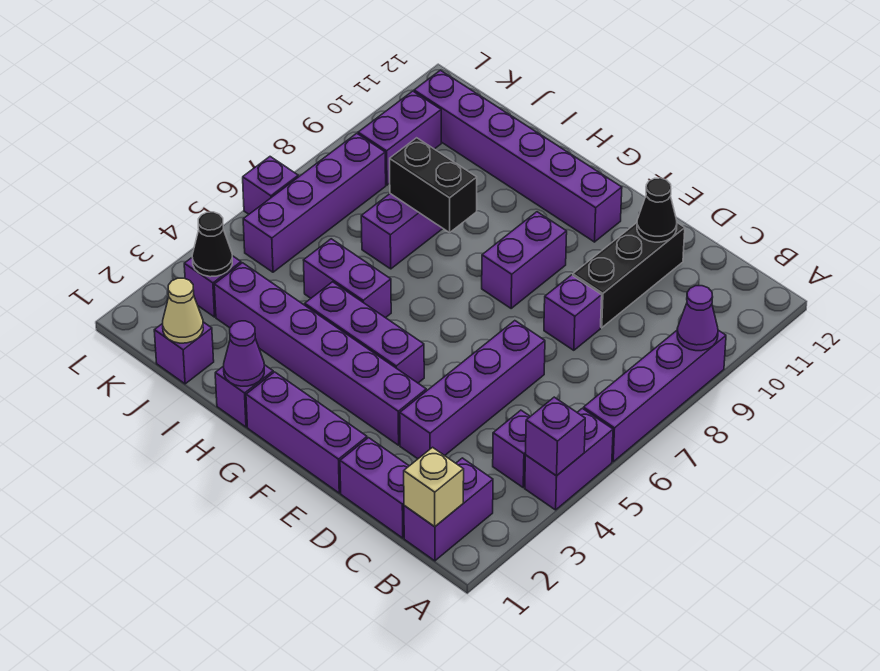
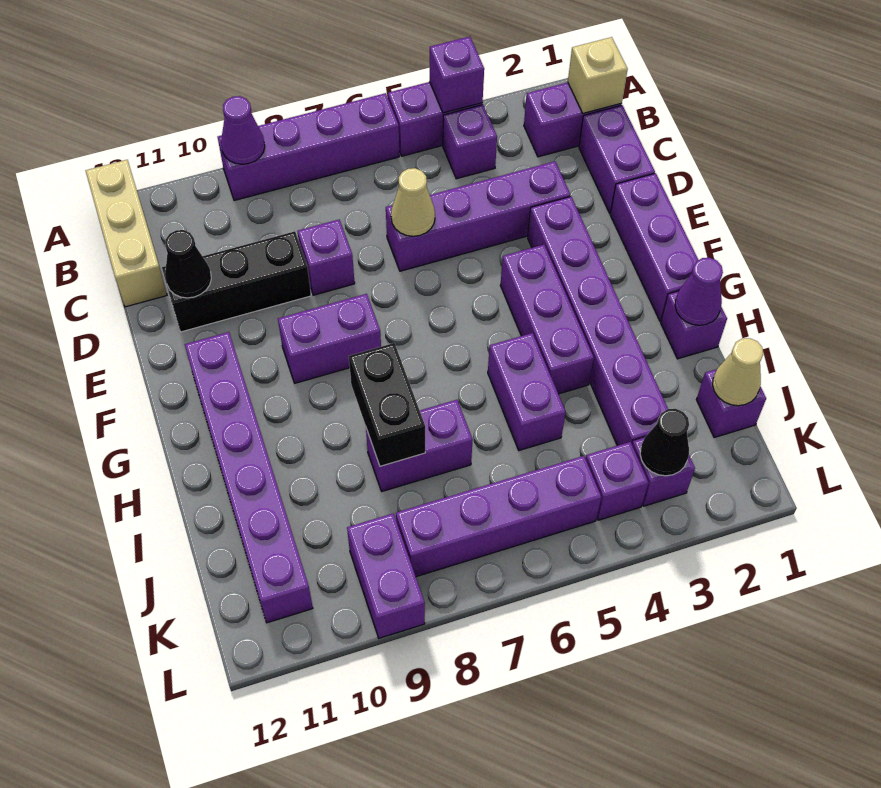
none -> tan 1x3 brick [86,160,167,307]
none -> tan 1x1 cone [391,168,435,236]
purple 1x2 brick [358,91,441,185] -> purple 1x2 brick turned to [347,514,425,638]
purple 1x1 brick [243,157,298,214] -> purple 1x1 brick moved to [586,442,648,520]

